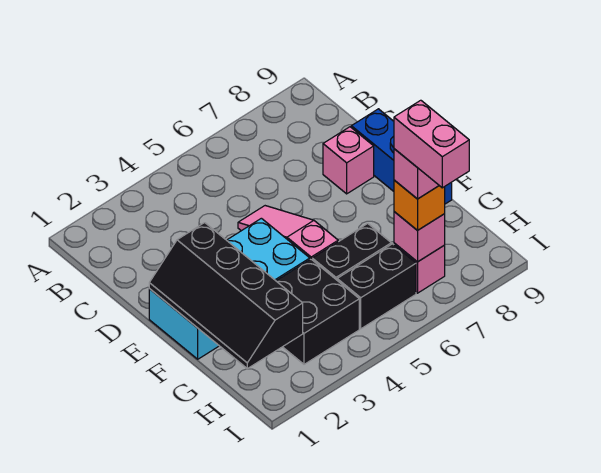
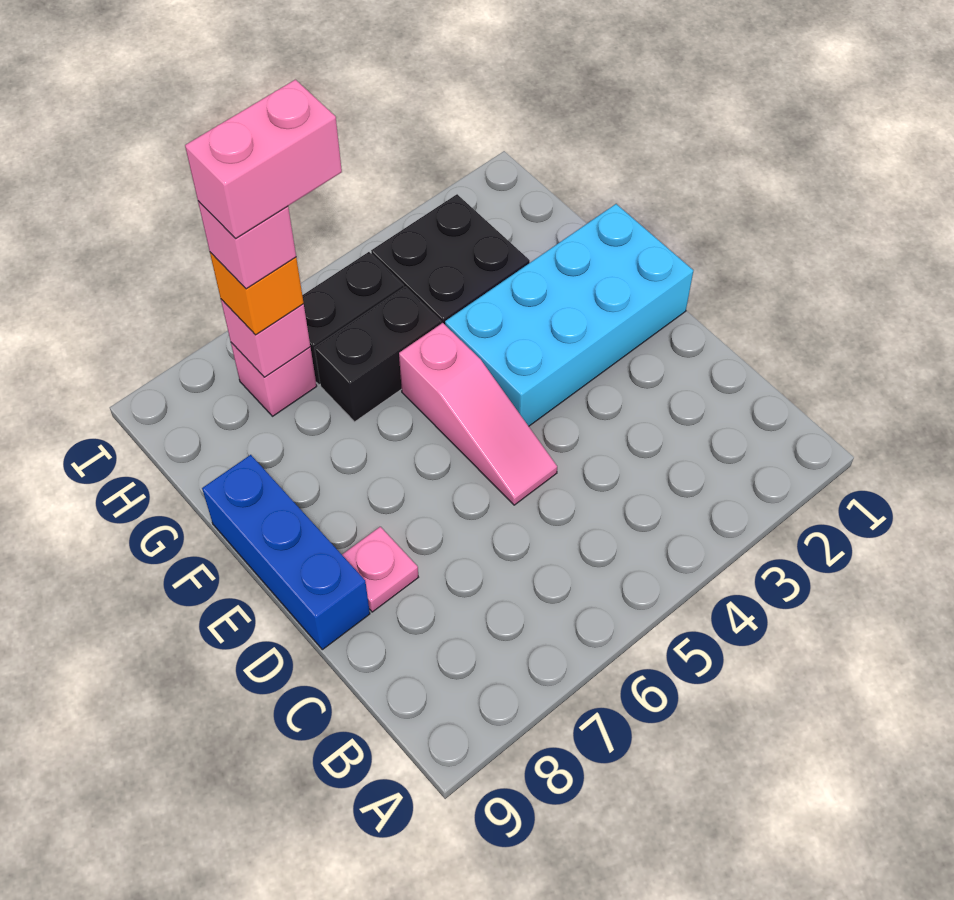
pink 1x1 brick [323,127,374,194] -> pink 1x1 plate [342,527,418,612]
black 2x4 slope [149,223,303,369] -> none
pink 1x2 brick [394,100,469,188] -> pink 1x2 brick turned to [185,80,342,239]

